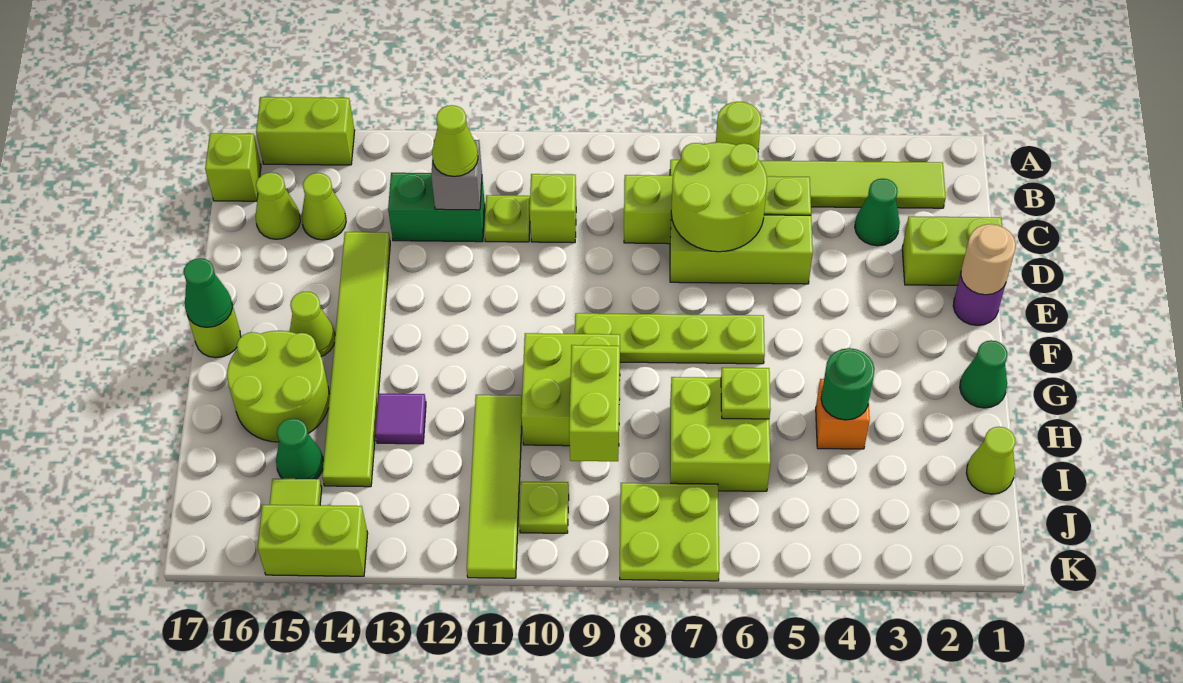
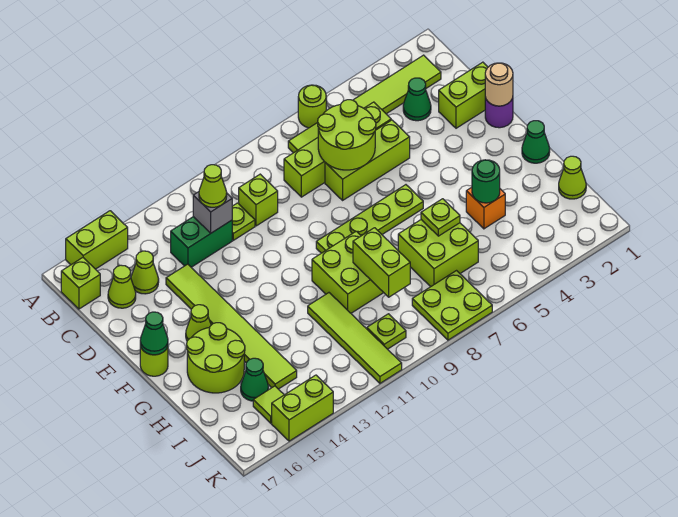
purple 1x1 tile [375,394,426,444] -> none

